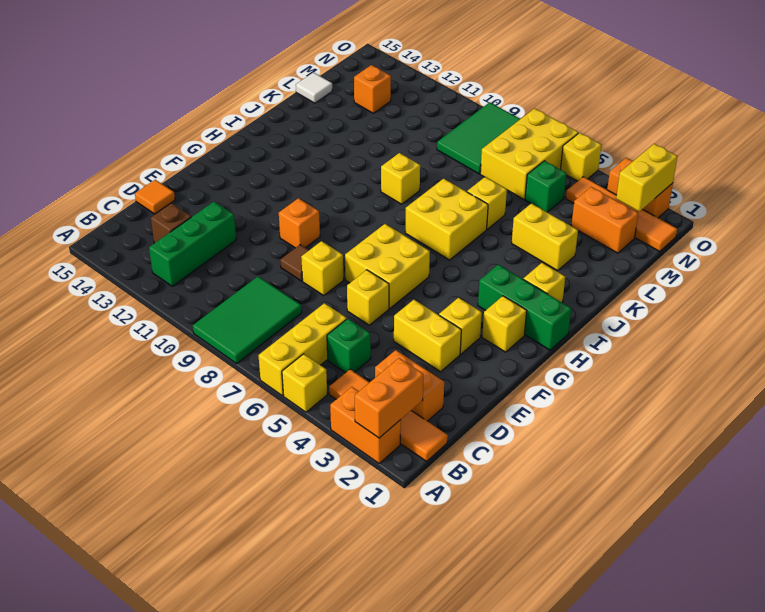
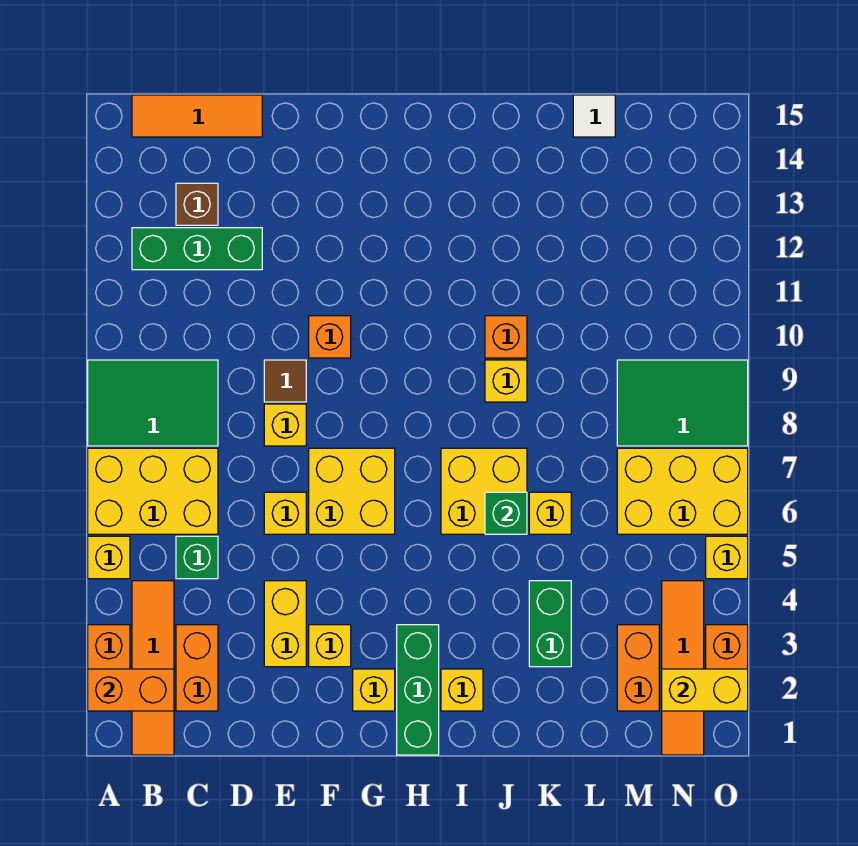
yellow 1x3 brick [259,303,347,396] -> yellow 2x3 brick [88,448,218,534]
orange 1x1 tile [135,180,175,214] -> orange 1x3 tile [132,95,262,137]
yellow 1x2 brick [512,203,578,271] -> green 1x2 brick [529,581,571,667]
green 1x1 brick [525,161,566,212] -> green 1x1 brick moved to [485,492,527,534]
orange 1x1 brick [354,65,391,113] -> orange 1x1 brick moved to [485,316,527,358]

